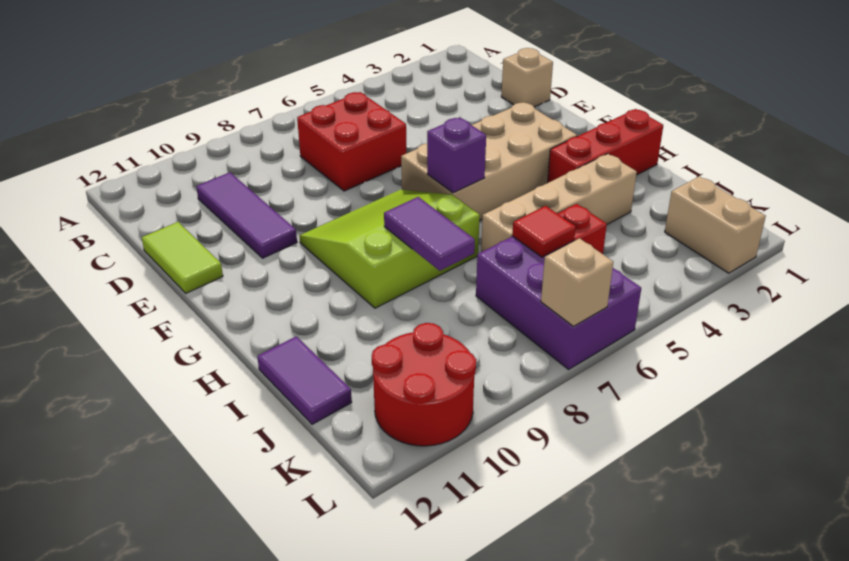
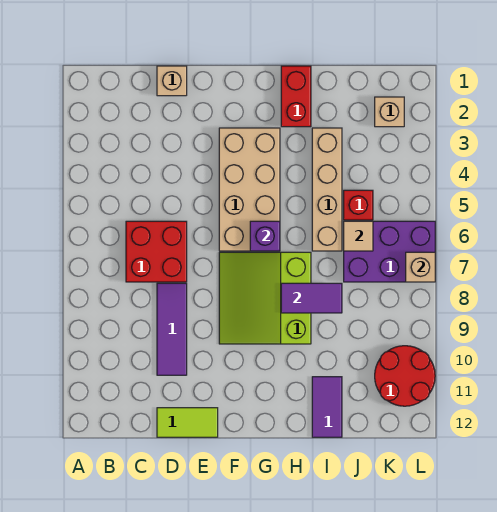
purple 1x3 tile [196,172,297,258] -> purple 1x3 tile turned to [157,283,187,375]
red 1x3 brick [547,109,663,183] -> red 1x2 brick [281,66,311,127]
purple 1x2 tile [257,336,352,424] -> purple 1x2 tile turned to [312,377,342,437]
red 1x1 tile [512,206,576,257] -> tan 1x1 tile [344,221,373,251]
tan 1x2 brick [665,176,766,273] -> tan 1x1 brick [375,97,404,127]

